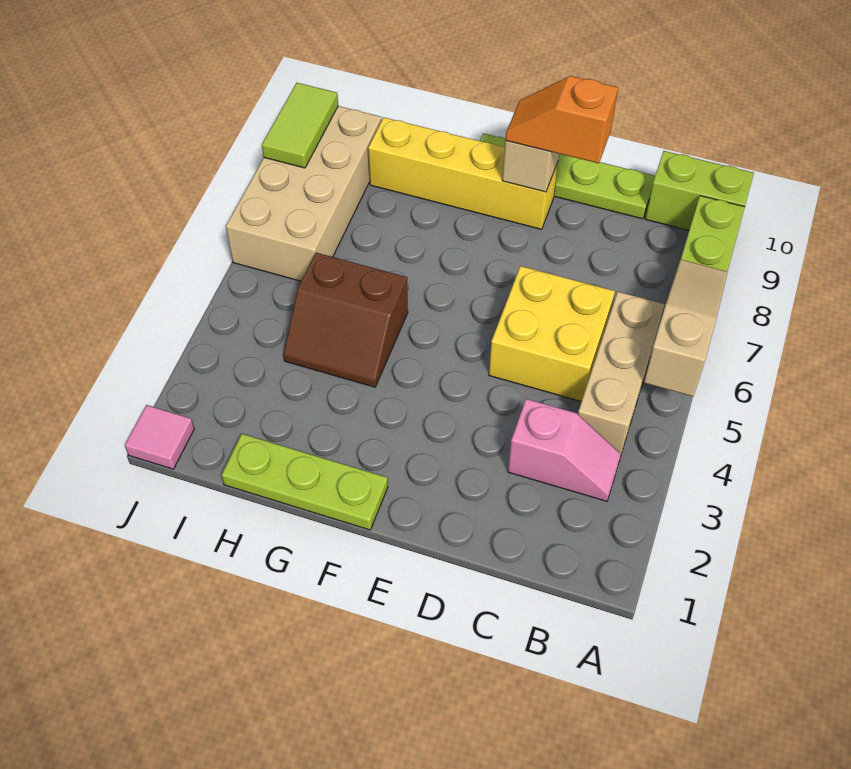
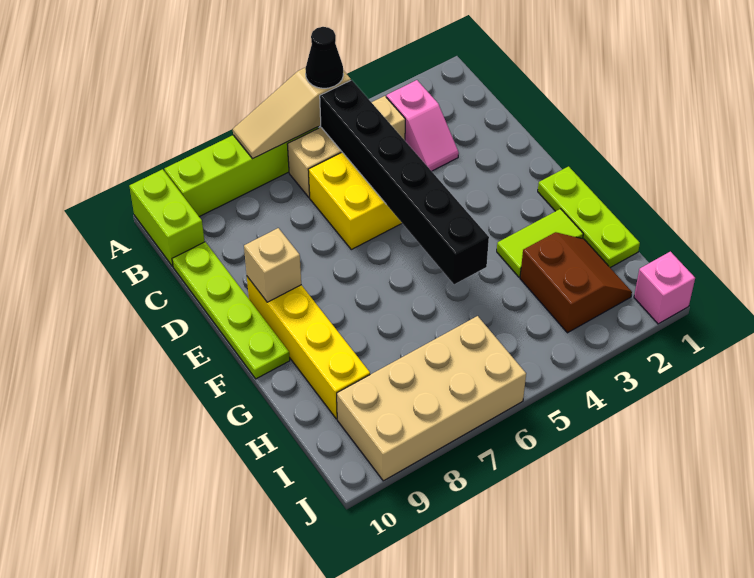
none -> black 1x1 cone [305,27,343,88]
pink 1x2 slope [508,399,621,501] -> pink 1x2 slope turned to [386,80,459,171]
none -> black 1x6 brick [320,80,489,284]
orange 1x2 slope [505,76,618,163] -> none
brown 2x2 slope [283,253,408,387] -> brown 2x2 slope moved to [520,232,632,333]
pink 1x1 tile [125,405,194,469] -> pink 1x1 brick [634,252,695,324]
lime 1x2 tile [262,83,338,168] -> lime 1x2 tile moved to [497,209,583,277]

